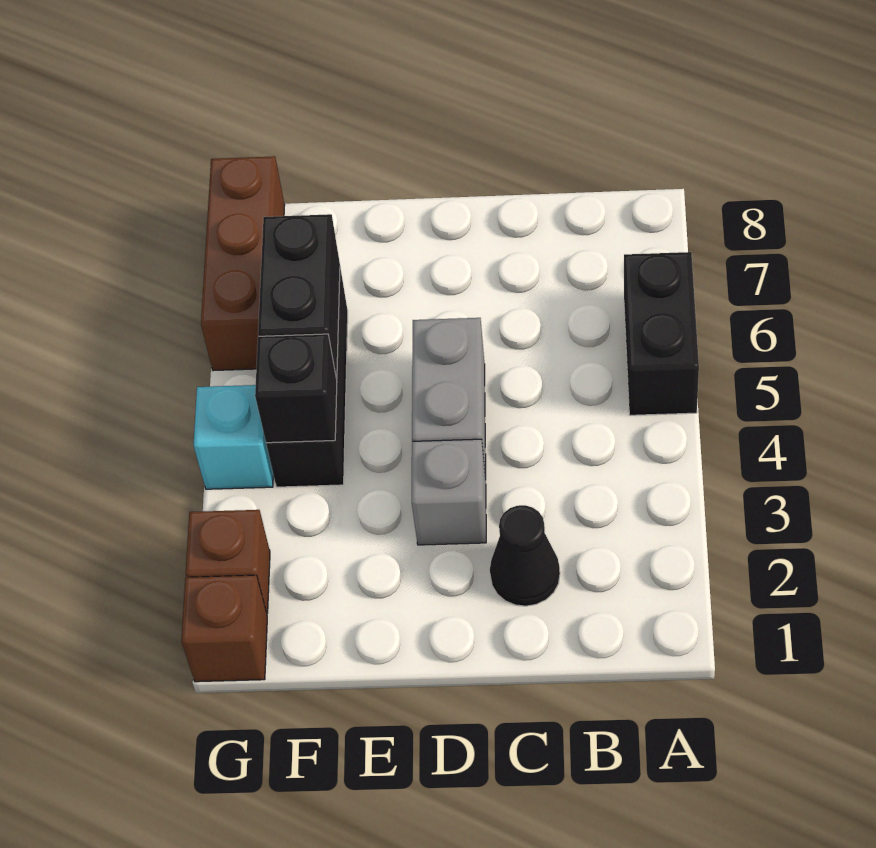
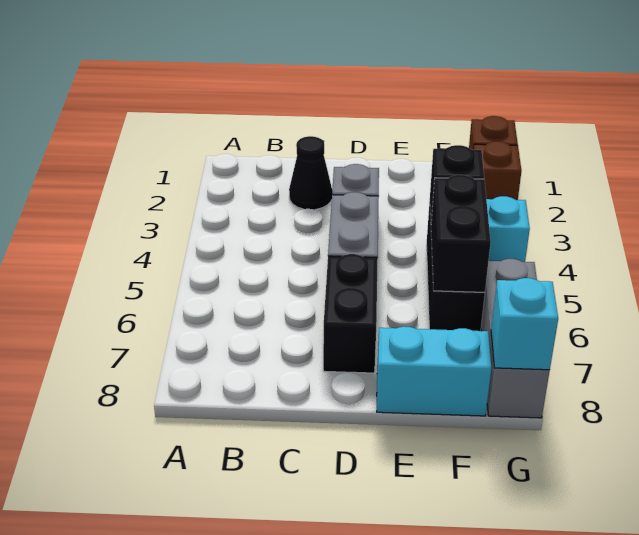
black 1x2 brick [624,252,699,415] -> black 1x2 brick moved to [323,254,378,373]
none -> cyan 1x2 brick [377,326,491,416]
brown 1x3 brick [201,156,285,371] -> grey 1x3 brick [481,259,550,418]
none -> cyan 1x1 brick [491,278,558,370]

